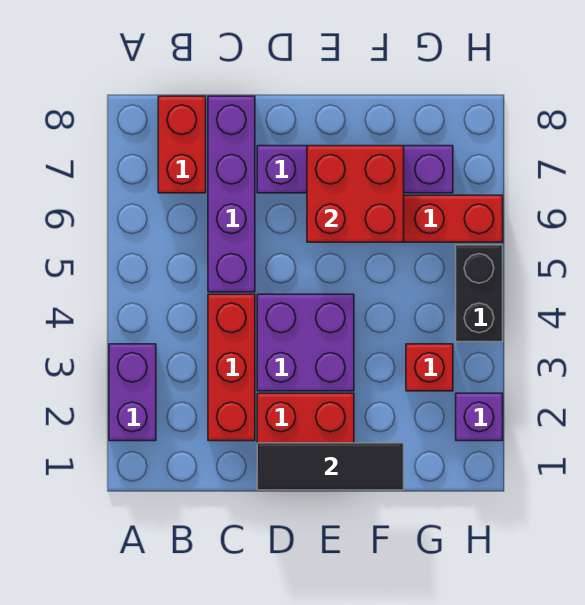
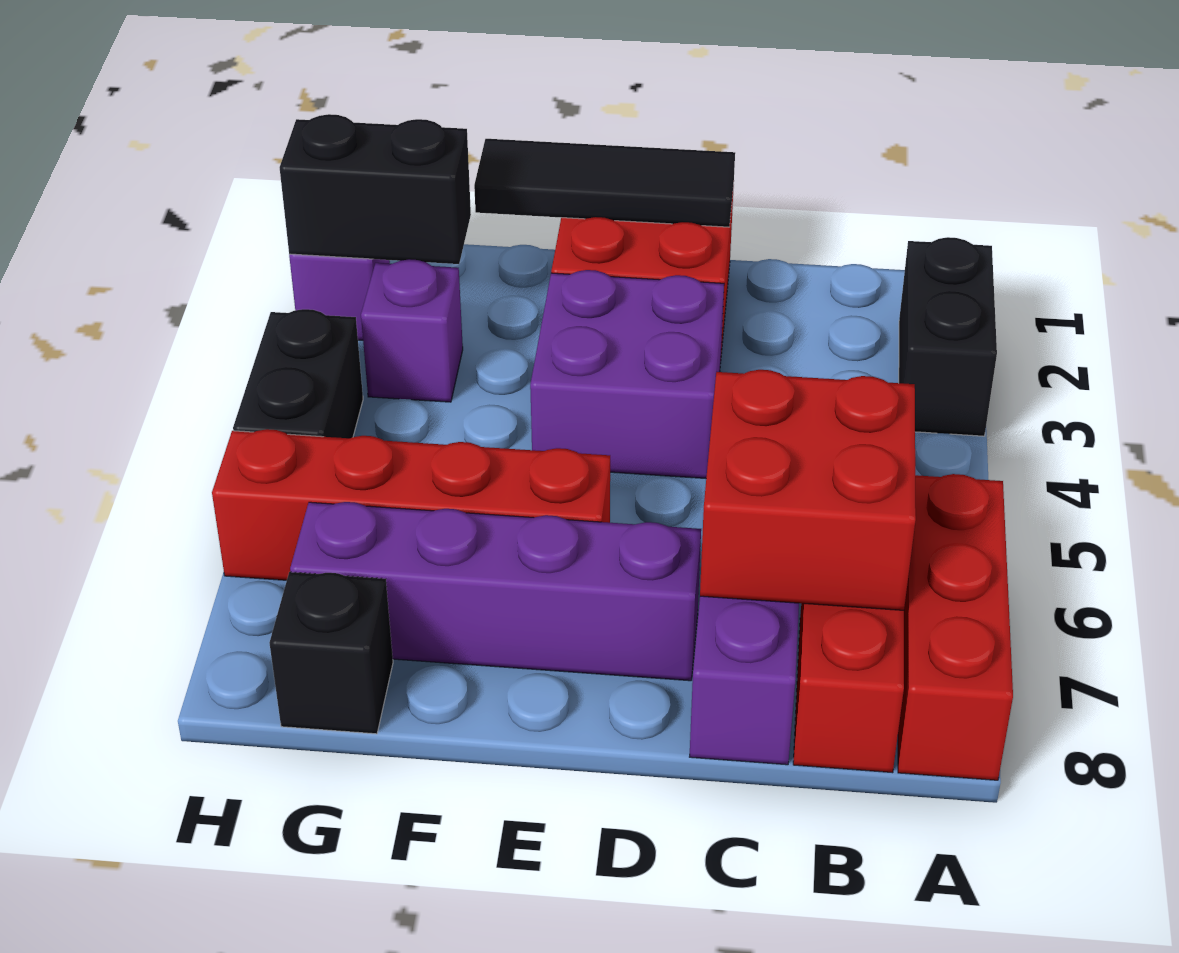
purple 1x2 brick [109,344,156,441] -> black 1x2 brick [899,237,997,436]
red 1x3 brick [208,294,255,441] -> red 1x3 brick moved to [898,474,1013,780]
red 2x2 brick [307,146,404,242] -> red 2x2 brick moved to [700,370,916,610]
none -> black 1x2 brick [280,114,471,264]
red 1x1 brick [406,344,453,391] -> purple 1x1 brick [361,259,463,402]
none -> black 1x1 brick [270,572,393,734]

